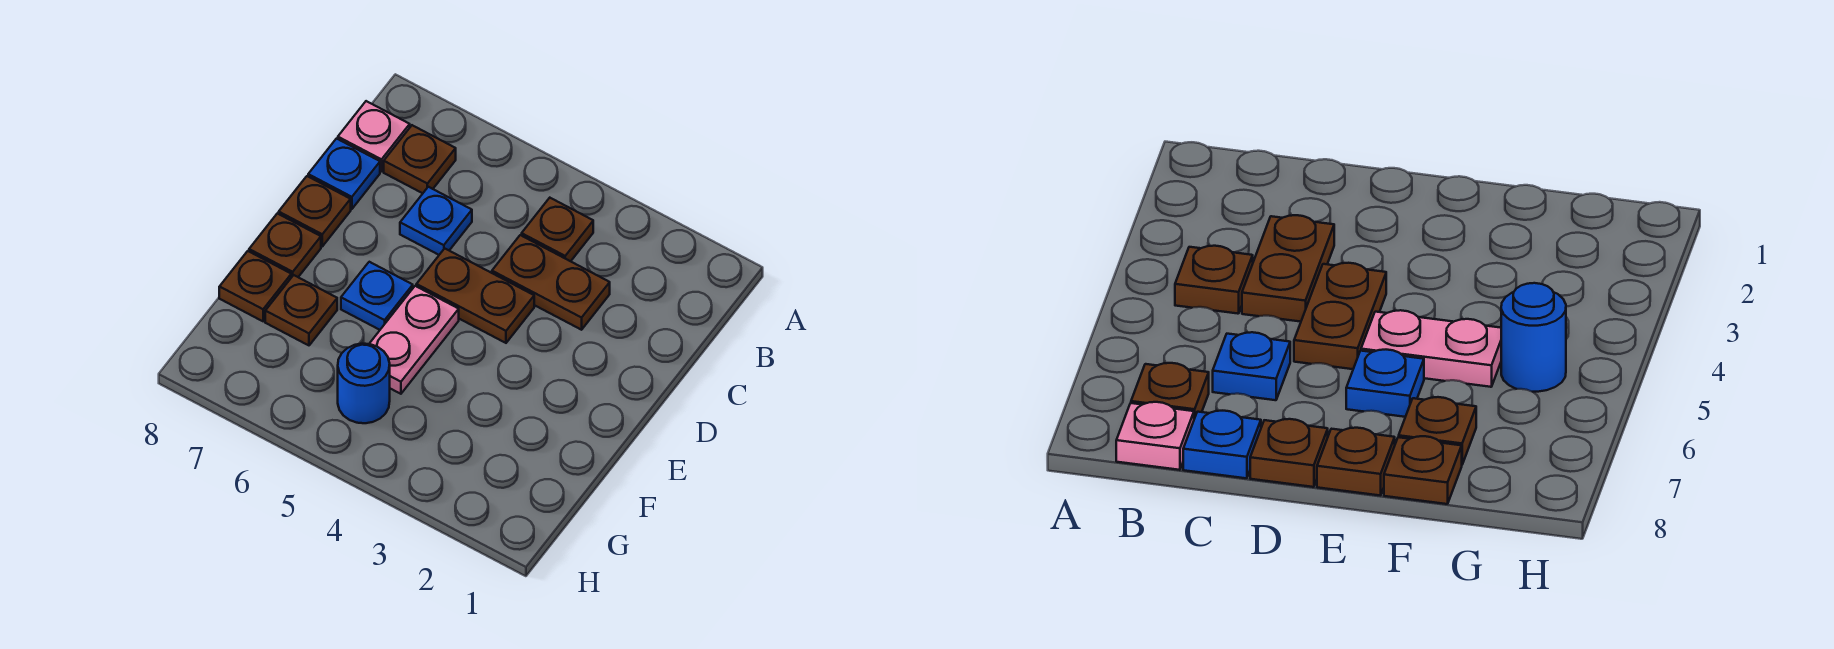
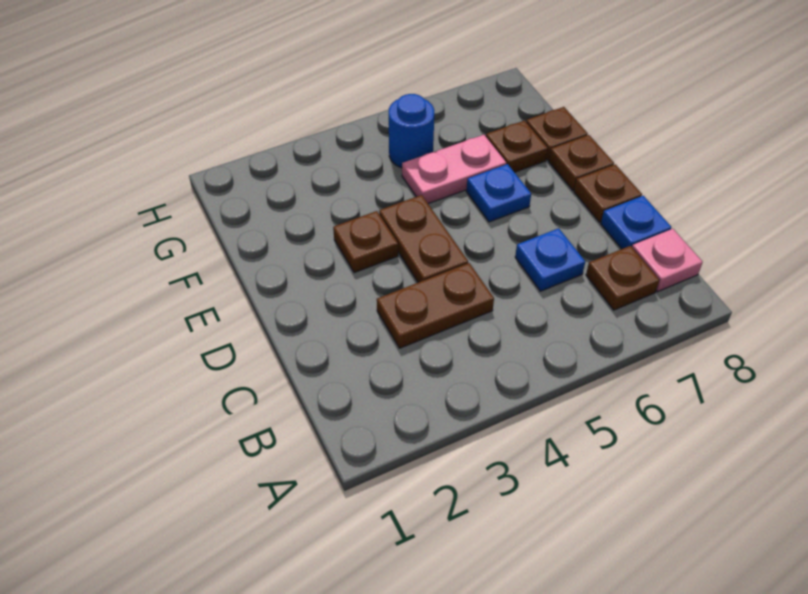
brown 1x1 plate [522,198,593,261] -> brown 1x1 plate moved to [333,211,398,273]
brown 1x2 plate [416,248,534,343] -> brown 1x2 plate turned to [379,195,468,282]
pink 1x2 plate [369,286,459,394] -> pink 1x2 plate turned to [402,135,506,204]

